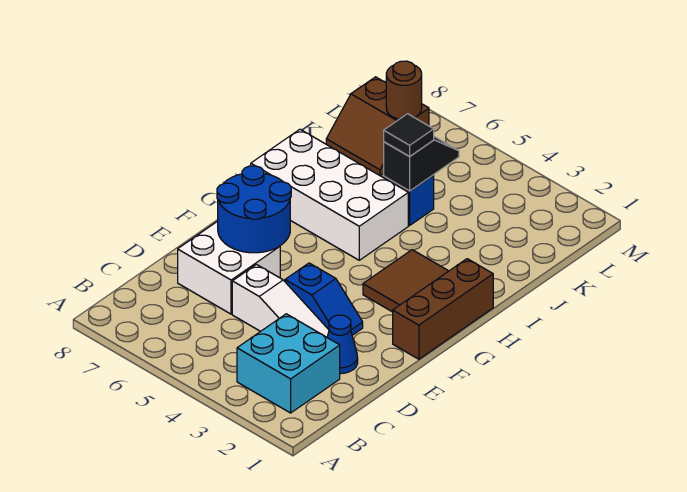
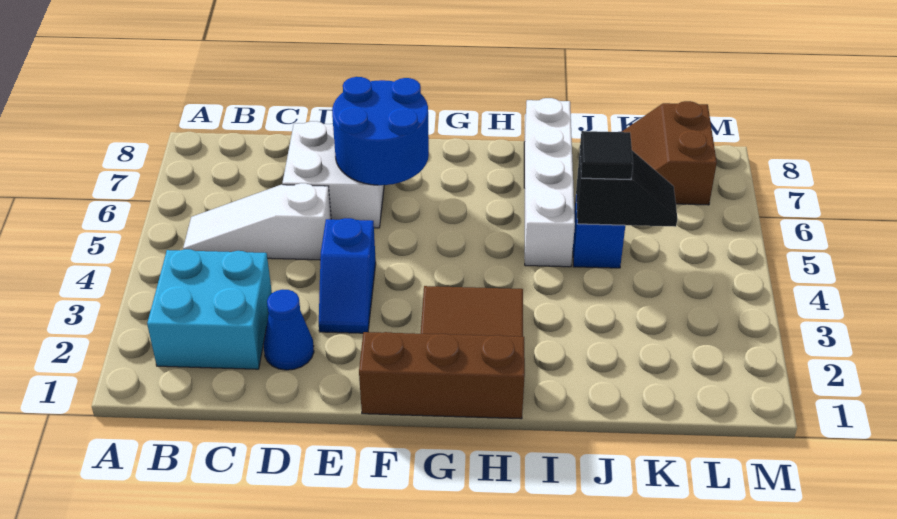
white 1x3 slope [232,265,329,337] -> white 1x3 slope turned to [183,183,331,260]
white 2x4 brick [251,129,408,260] -> white 1x4 brick [524,98,575,267]
brown 1x1 round brick [386,61,422,119] -> none

